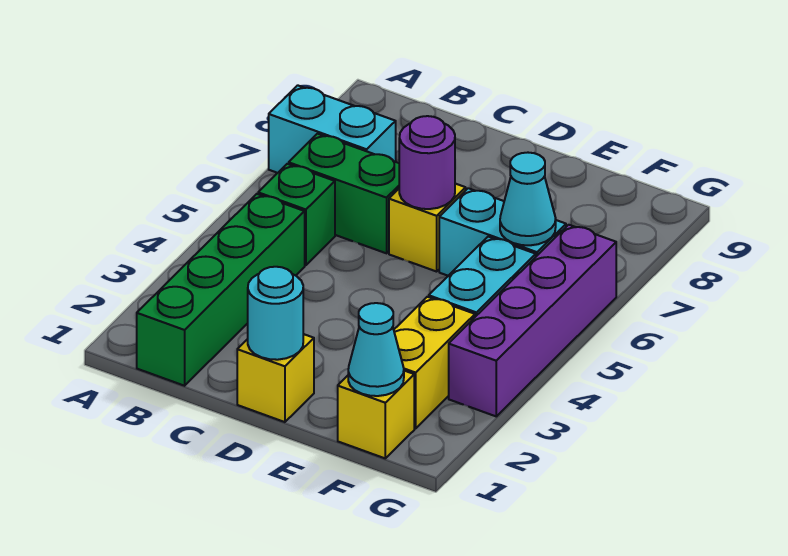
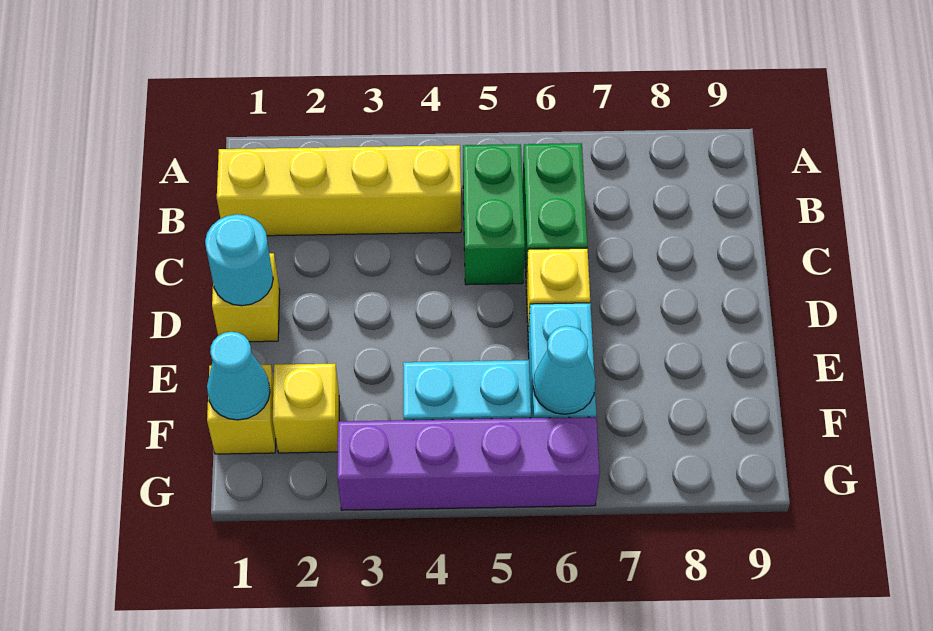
cyan 1x2 brick [269,85,396,173] -> none
green 1x4 brick [137,194,305,386] -> yellow 1x4 brick [217,145,461,236]
green 1x1 brick [258,164,335,265] -> green 1x2 brick [463,144,525,285]
purple 1x1 round brick [399,116,455,209] -> none
yellow 1x2 brick [394,297,475,428] -> yellow 1x1 brick [273,363,339,453]

